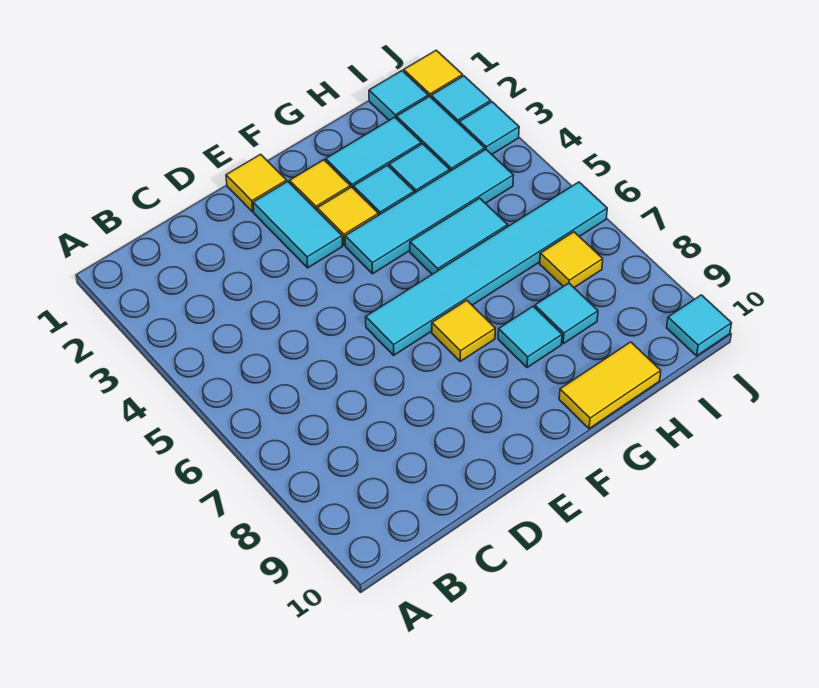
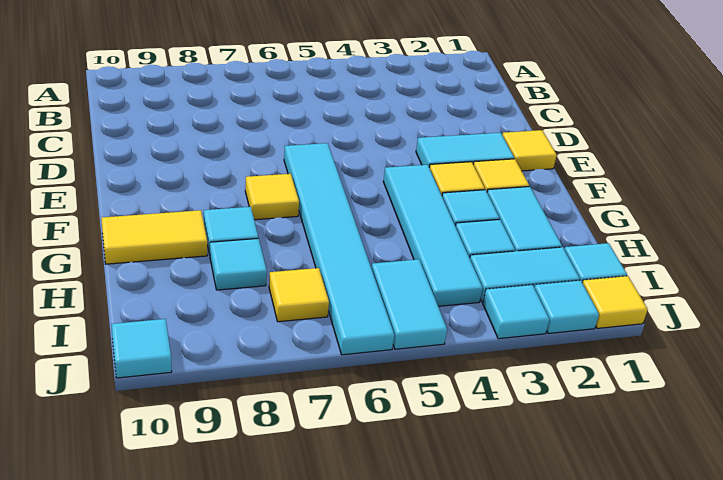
cyan 1x2 tile [410,198,508,274] -> cyan 1x2 tile moved to [372,259,447,349]
yellow 1x2 tile [559,342,661,429] -> yellow 1x2 tile turned to [101,210,207,264]

